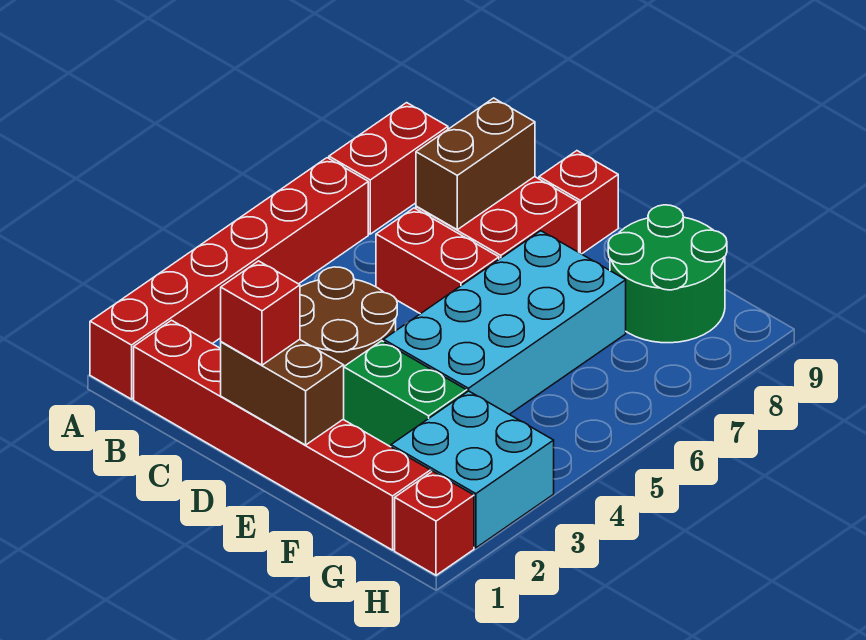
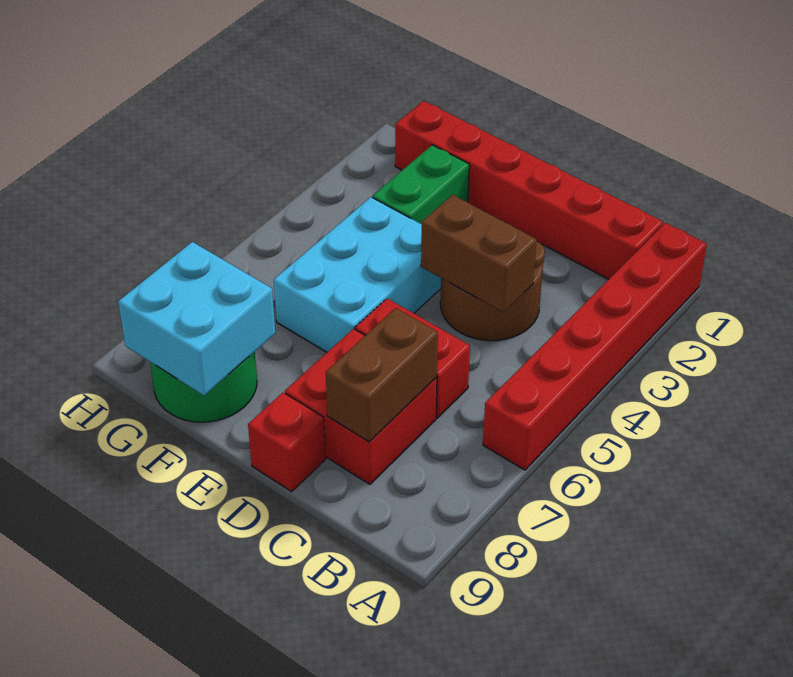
red 1x2 brick [329,103,448,234] -> none
brown 1x2 brick [221,339,344,445] -> brown 1x2 brick moved to [421,195,537,312]
red 1x1 brick [221,261,300,365] -> none
green 1x2 brick [344,341,467,447] -> green 1x2 brick turned to [372,145,469,224]
cyan 2x4 brick [384,231,626,414] -> cyan 2x3 brick [274,197,441,352]
cyan 2x2 brick [391,391,554,548] -> cyan 2x2 brick moved to [118,242,275,396]
red 1x1 brick [395,471,474,575] -> none

